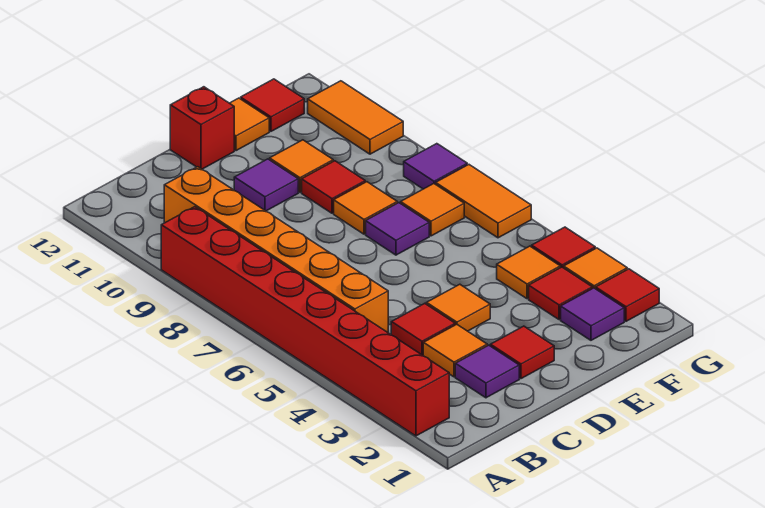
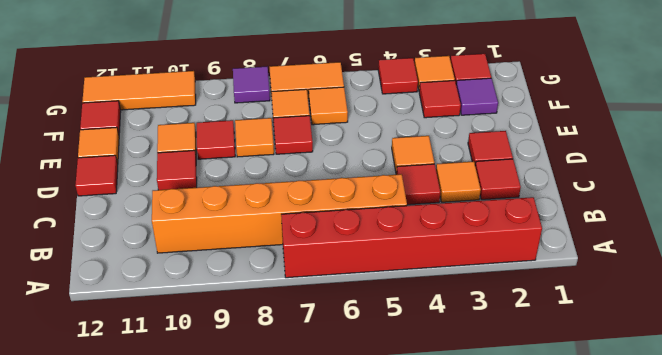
red 1x8 brick [161,207,449,436] -> red 1x6 brick [281,197,542,278]
purple 1x1 tile [455,345,519,398] -> red 1x1 tile [475,159,521,200]
purple 1x1 tile [234,159,298,211] -> red 1x1 tile [157,150,197,190]
red 1x1 brick [170,87,234,169] -> red 1x1 tile [75,155,118,196]
purple 1x1 tile [366,203,429,255] -> red 1x1 tile [273,116,313,154]
orange 1x1 tile [497,246,560,299] -> orange 1x1 tile moved to [309,87,348,125]
orange 1x2 tile [308,81,403,154] -> orange 1x3 tile [82,71,196,110]

